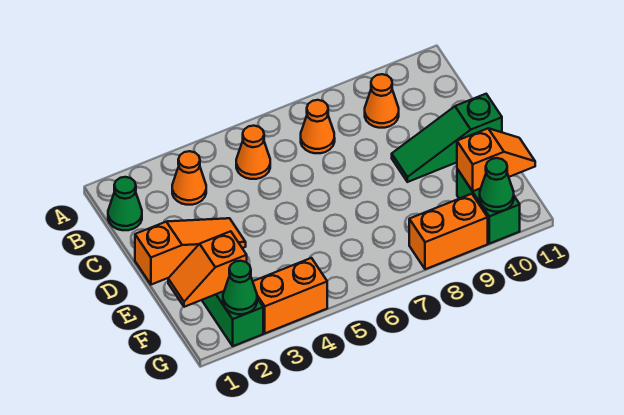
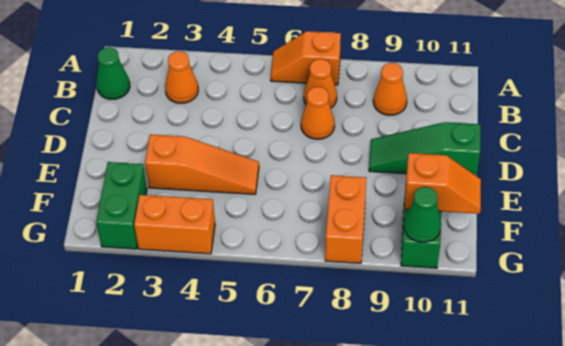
orange 1x1 cone [236,126,270,179] -> orange 1x1 cone moved to [301,87,335,139]
orange 1x3 slope [135,218,246,285] -> orange 1x3 slope moved to [145,134,259,194]
orange 1x2 slope [168,231,247,307] -> orange 1x2 slope moved to [271,31,341,85]
green 1x1 cone [223,261,257,314] -> none
orange 1x2 brick [409,194,488,269] -> orange 1x2 brick turned to [325,175,366,263]

